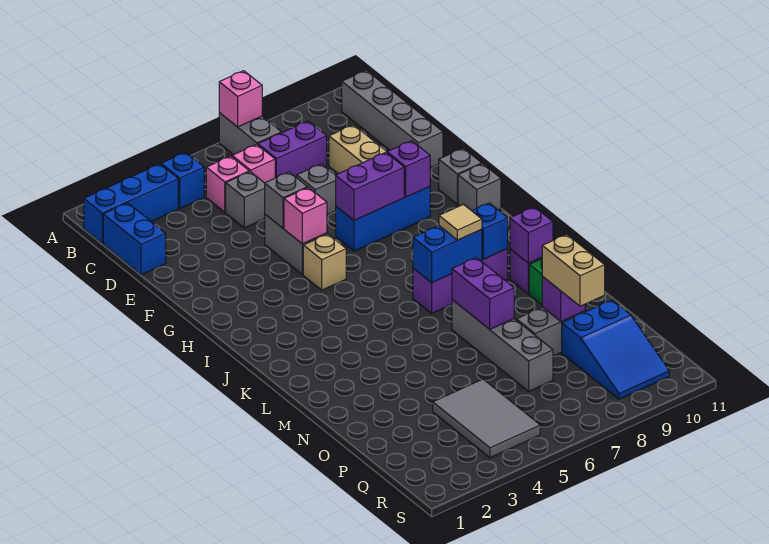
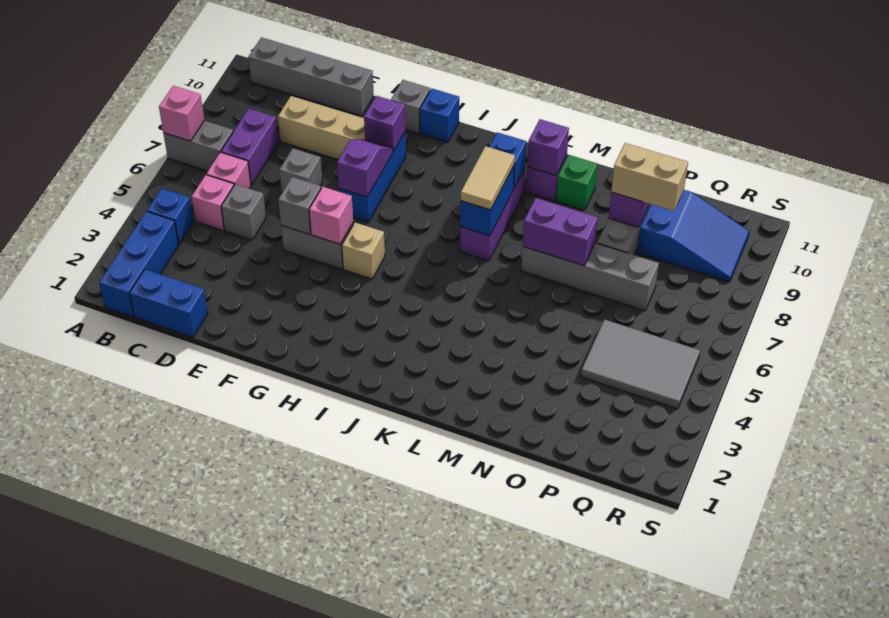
purple 1x2 brick [336,152,404,220] -> purple 1x2 slope [337,139,393,197]
grey 1x1 brick [458,164,501,211] -> blue 1x1 brick [420,89,459,142]
tan 1x1 tile [439,204,482,240] -> tan 1x2 tile [461,146,515,210]

